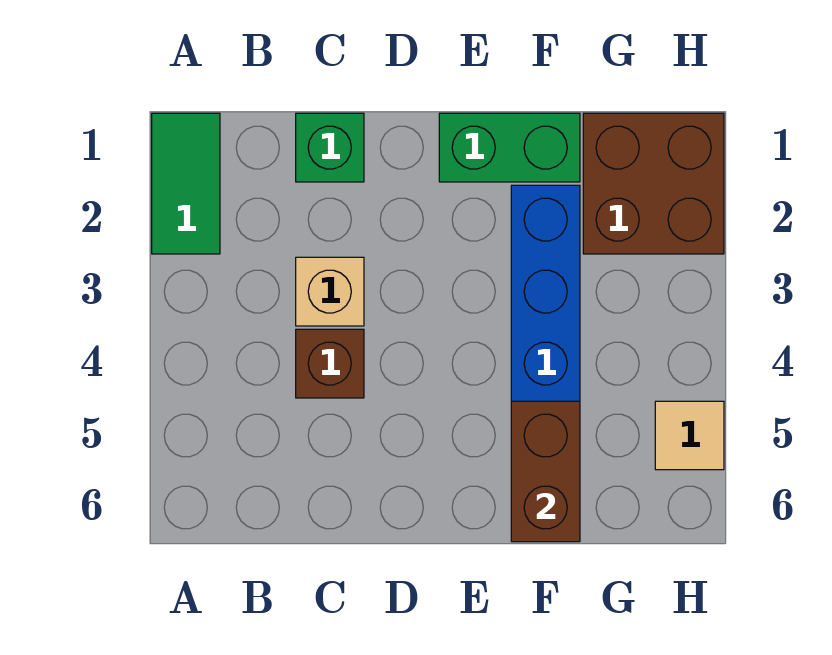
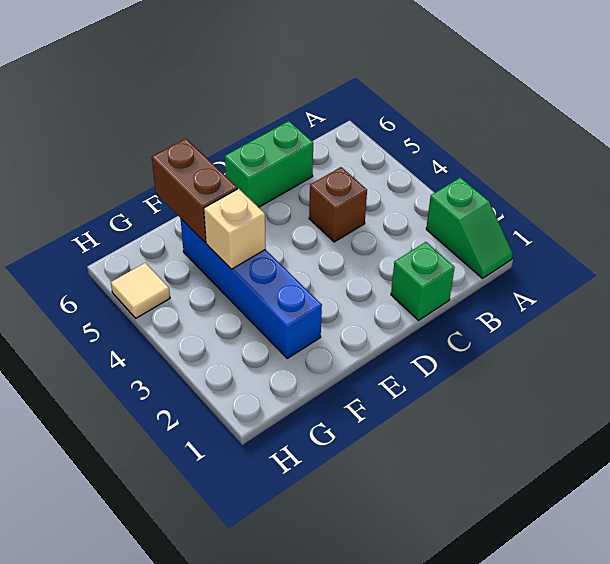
green 1x2 tile [152,113,220,254] -> green 1x2 slope [426,177,513,278]
tan 1x1 brick [296,257,364,326] -> tan 1x1 brick moved to [204,189,266,269]
green 1x2 brick [439,113,580,182] -> green 1x2 brick moved to [225,121,313,207]
brown 2x2 brick [583,113,724,254] -> none

